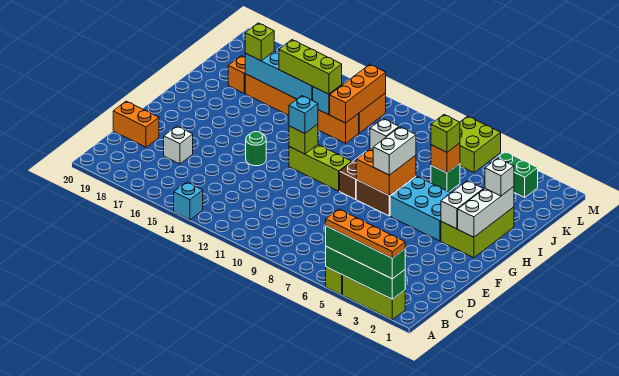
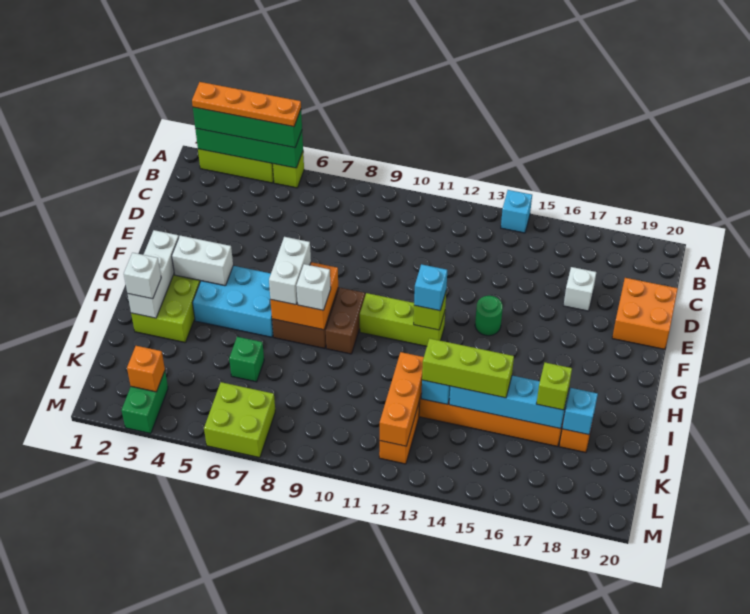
orange 1x2 brick [113,101,159,147] -> orange 2x2 brick [612,278,678,349]
white 1x2 brick [441,181,483,229] -> white 1x2 brick turned to [172,236,233,286]
orange 1x1 brick [431,143,460,173] -> orange 1x1 brick moved to [127,346,165,392]
lime 1x1 brick [431,115,460,152] -> none
none -> cyan 1x1 brick [562,388,598,435]
green 1x2 brick [492,152,538,197] -> green 1x2 brick turned to [122,371,168,434]

